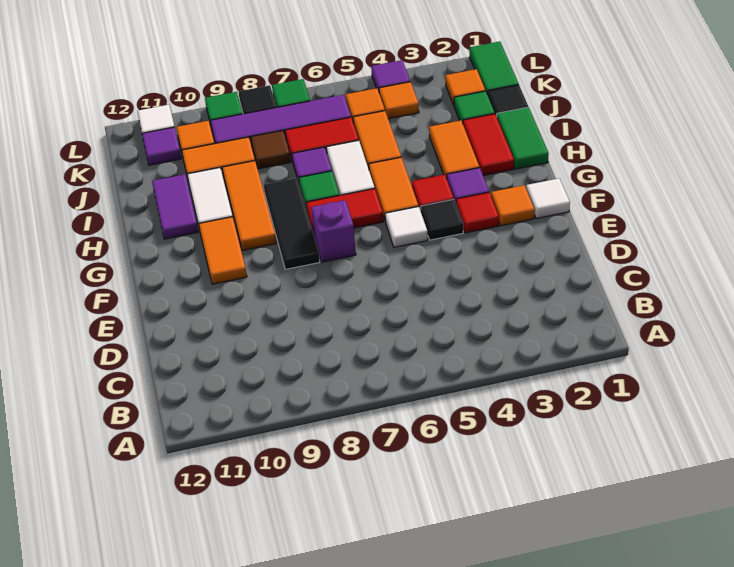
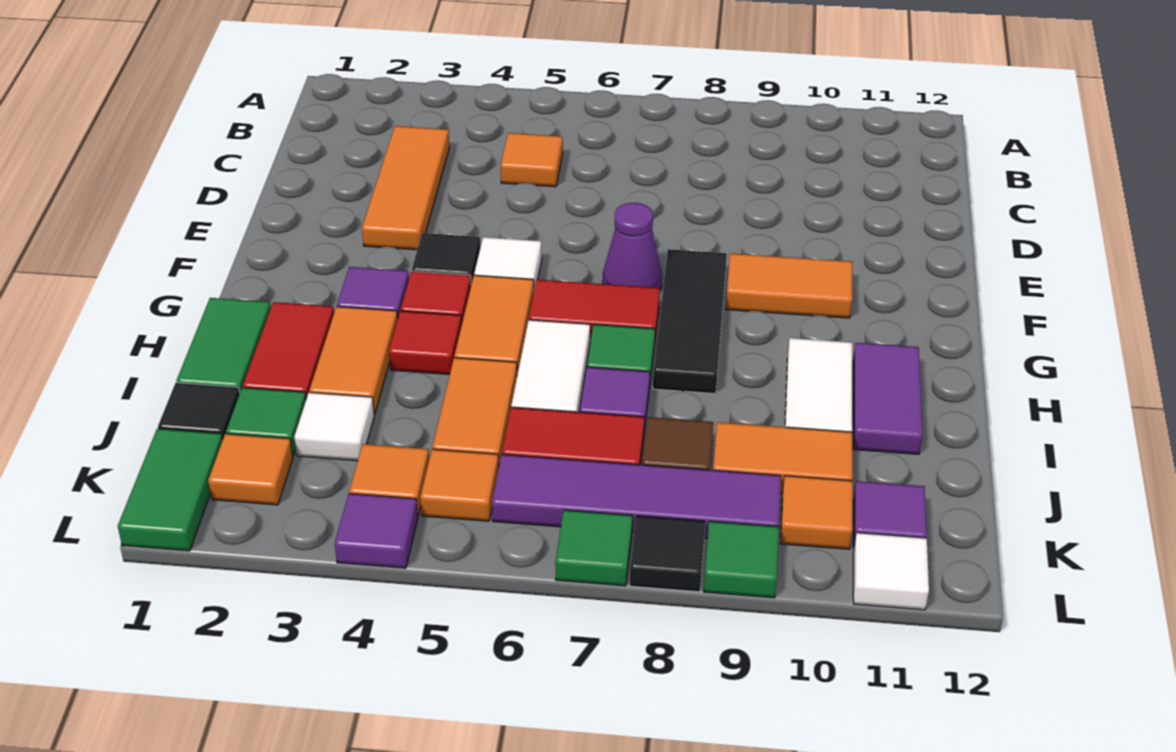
white 1x1 tile [526,178,570,219] -> white 1x1 tile moved to [294,392,374,461]
orange 1x1 tile [491,185,534,226] -> orange 1x1 tile moved to [501,133,563,187]
red 1x1 tile [456,192,499,233] -> red 1x1 tile moved to [389,311,462,374]
purple 1x1 brick [311,200,356,262] -> purple 1x1 cone [603,203,662,290]
orange 1x2 tile [199,217,247,284] -> orange 1x2 tile turned to [726,254,852,318]
orange 1x3 tile [222,161,276,251] -> orange 1x3 tile moved to [362,126,450,250]

